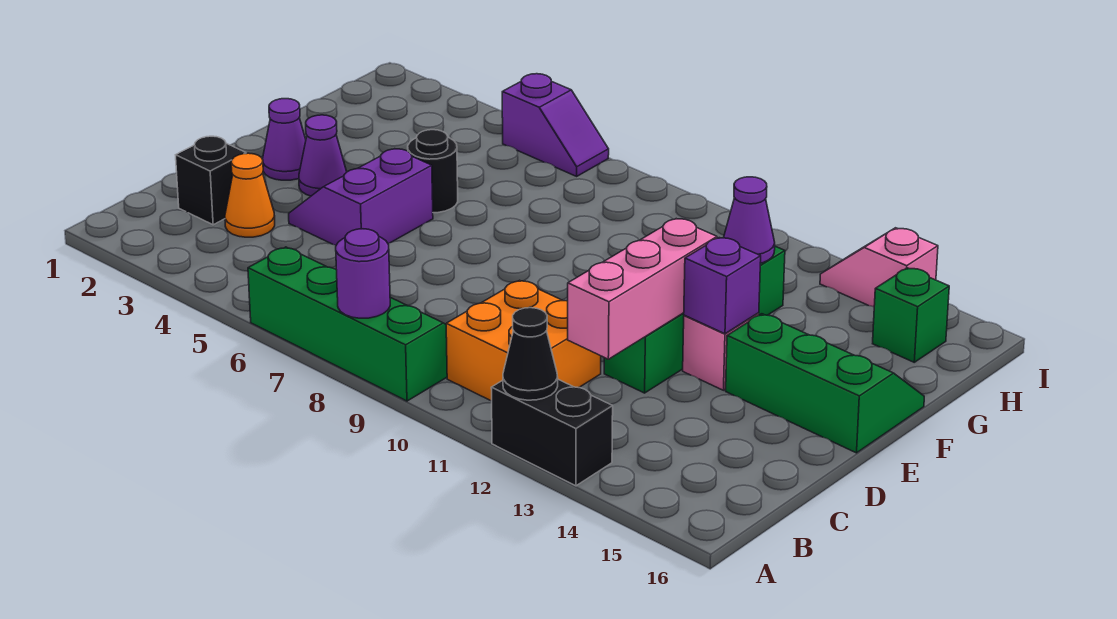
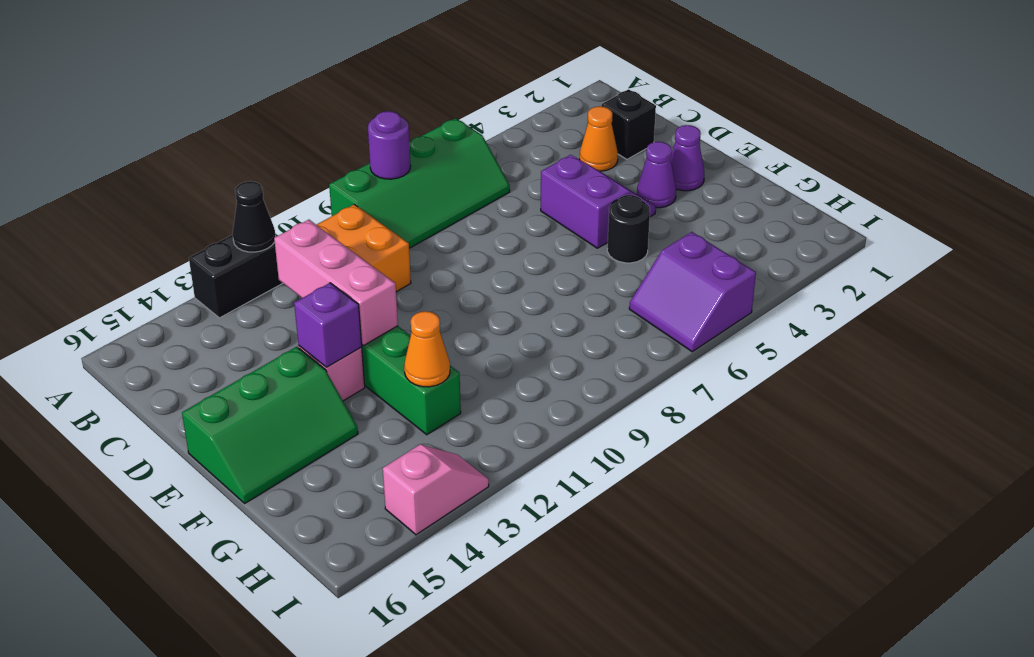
purple 1x1 cone [724,177,775,263] -> orange 1x1 cone [404,311,450,387]
green 1x1 brick [873,268,949,362] -> none
purple 1x2 slope [502,74,609,176] -> purple 2x2 slope [629,232,756,352]

